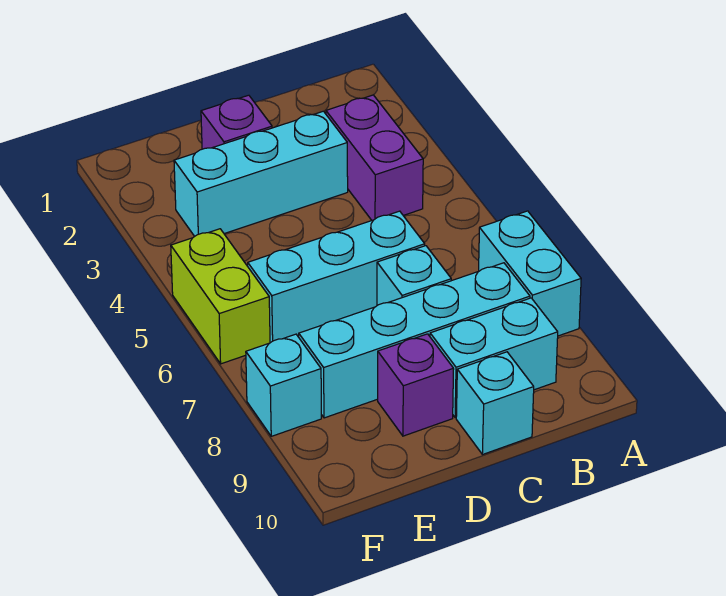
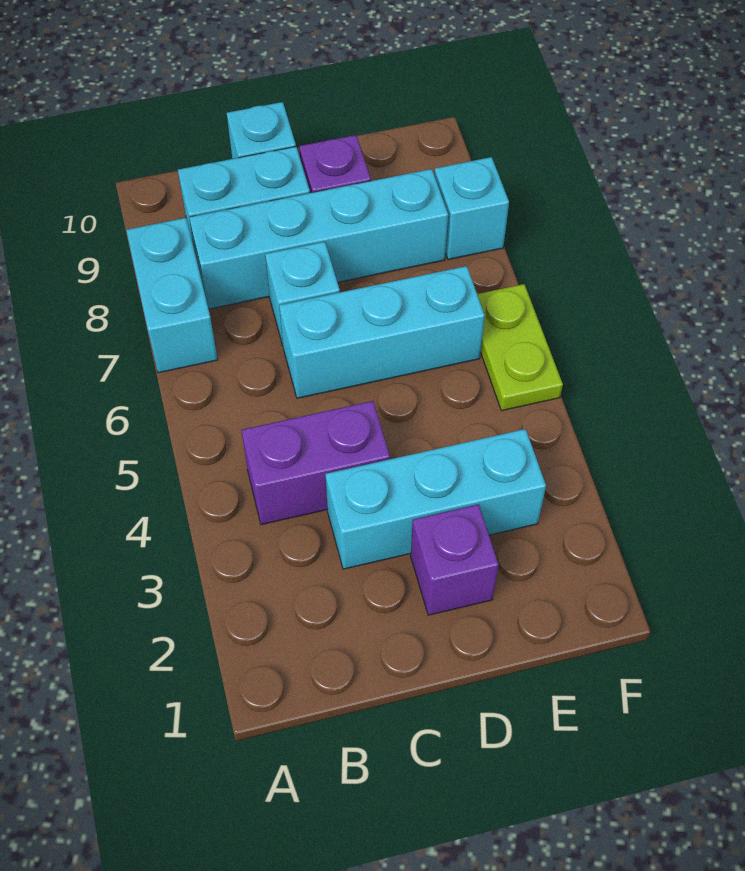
purple 1x2 brick [326,95,423,220] -> purple 1x2 brick turned to [241,401,390,525]
lime 1x2 brick [171,229,270,364] -> lime 1x2 plate [477,284,563,411]

